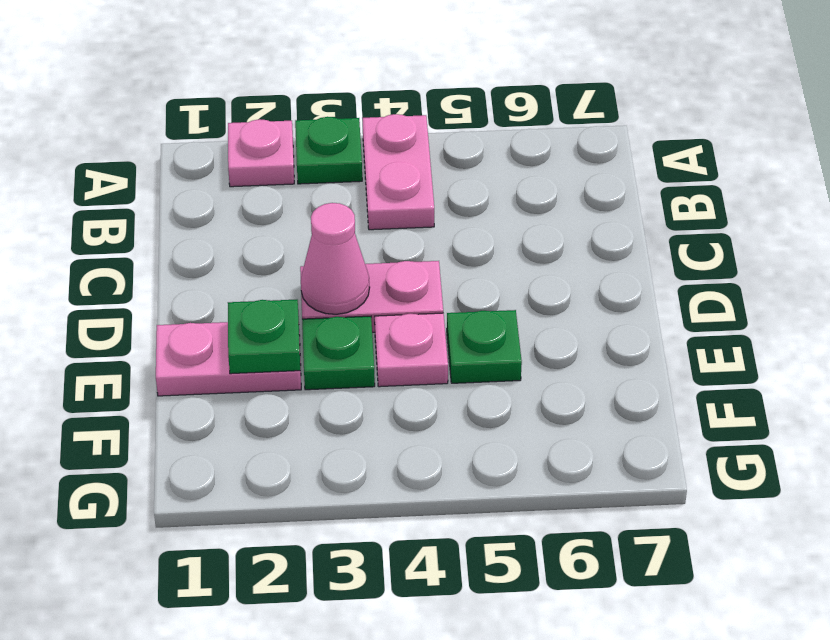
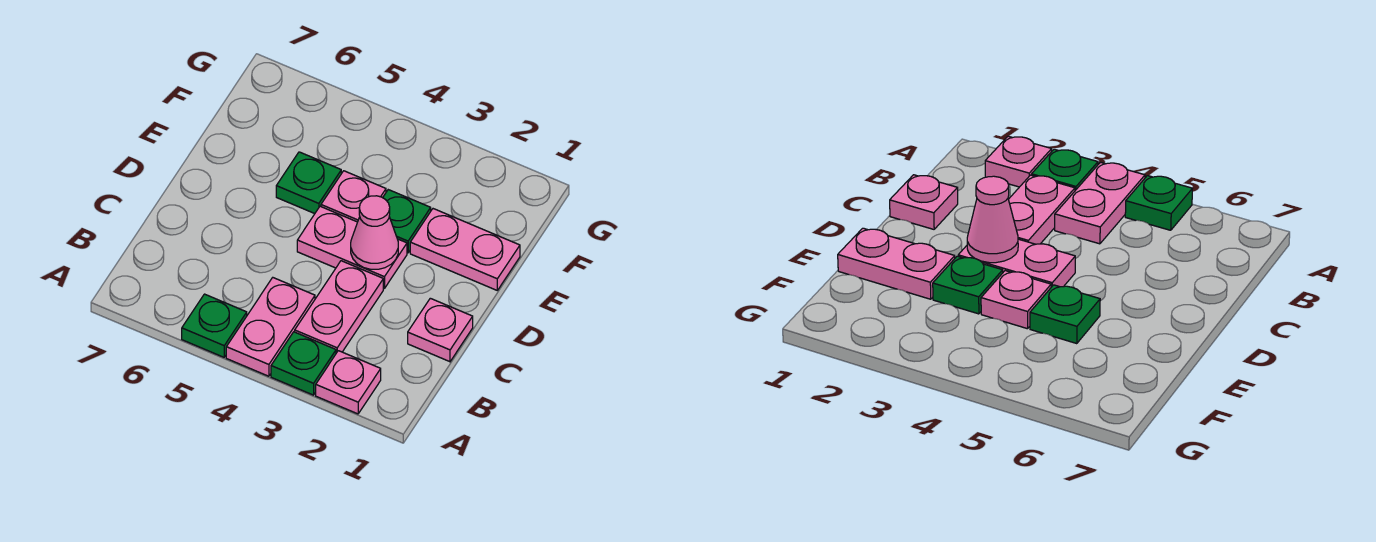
none -> pink 1x2 plate [295,261,383,353]
none -> pink 1x1 plate [408,298,473,362]
green 1x1 plate [228,300,300,374] -> green 1x1 plate moved to [182,294,247,357]

